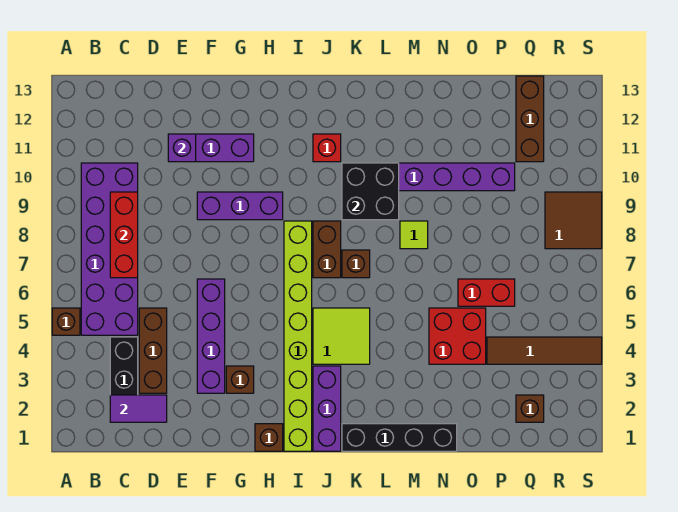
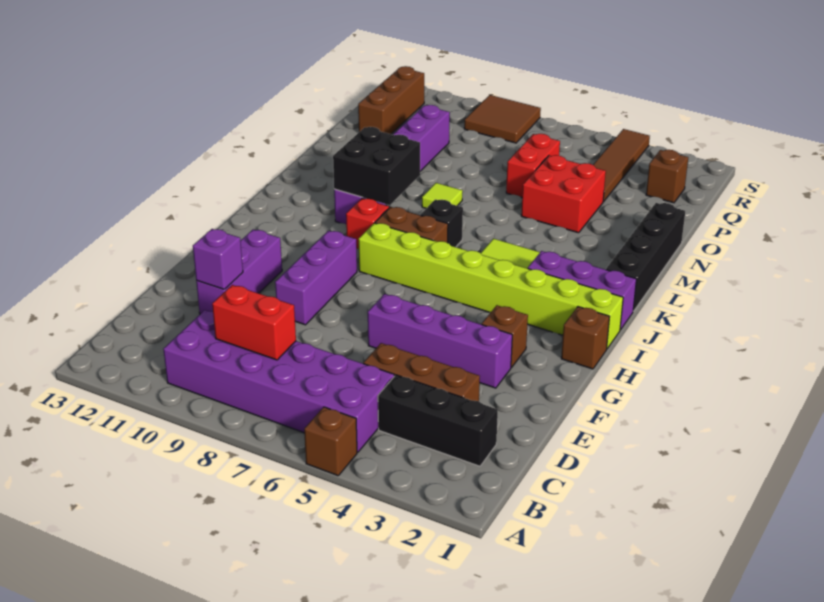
purple 1x2 tile [110,395,167,422] -> none
red 1x3 brick [110,192,138,278] -> red 1x2 brick [212,285,296,360]
red 1x1 brick [313,134,341,162] -> red 1x1 brick moved to [346,199,389,249]
brown 1x1 brick [342,250,370,278] -> black 1x1 brick [420,200,463,247]
brown 1x3 brick [516,76,544,162] -> brown 1x3 brick turned to [358,66,424,134]

